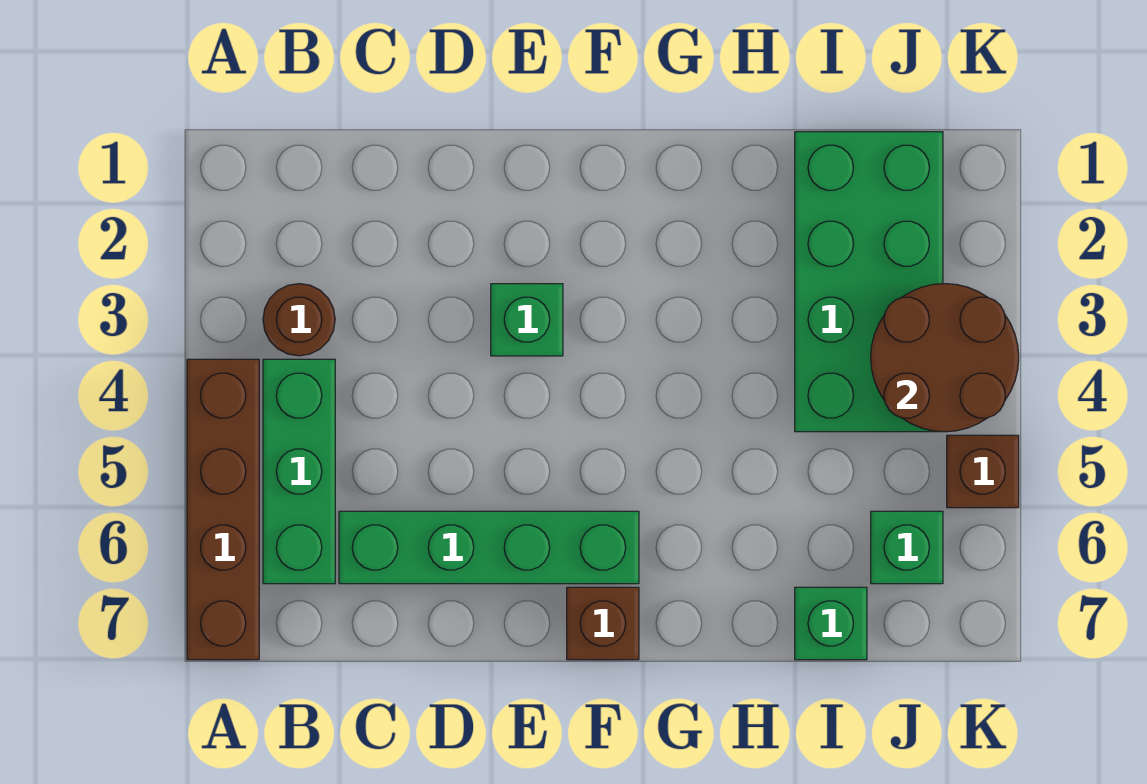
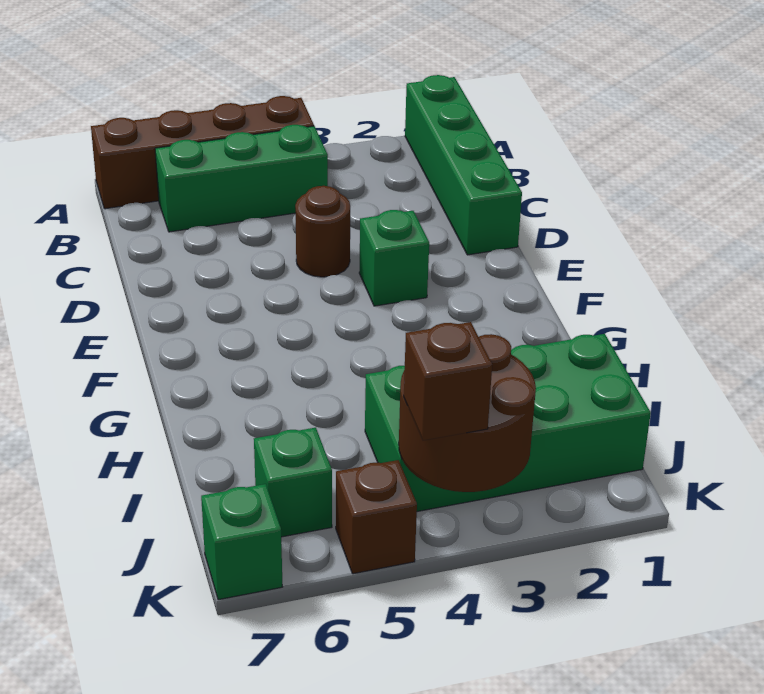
brown 1x1 round brick [263,284,335,356] -> brown 1x1 round brick moved to [295,186,350,277]
green 1x4 brick [339,511,639,584] -> green 1x4 brick moved to [405,75,522,255]
brown 1x1 brick [567,587,639,660] -> brown 1x1 brick moved to [404,322,492,441]
green 1x1 brick [795,587,867,660] -> green 1x1 brick moved to [201,484,282,600]

